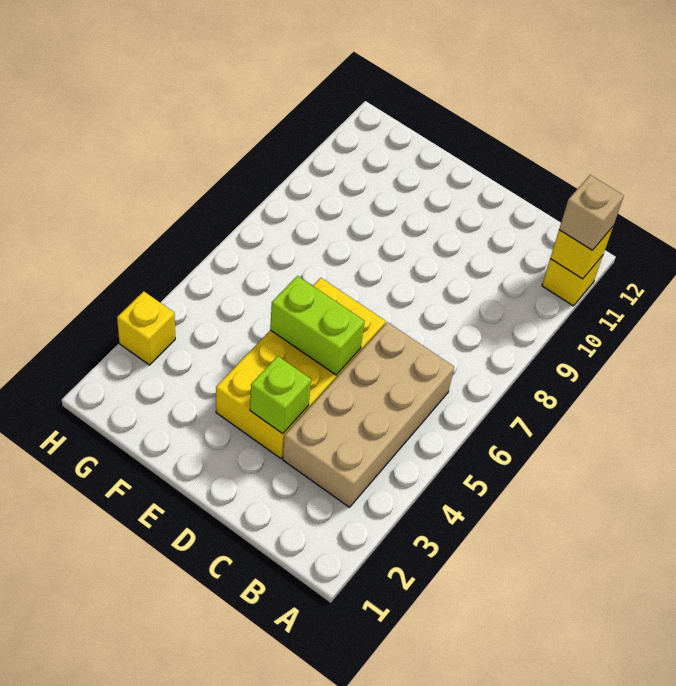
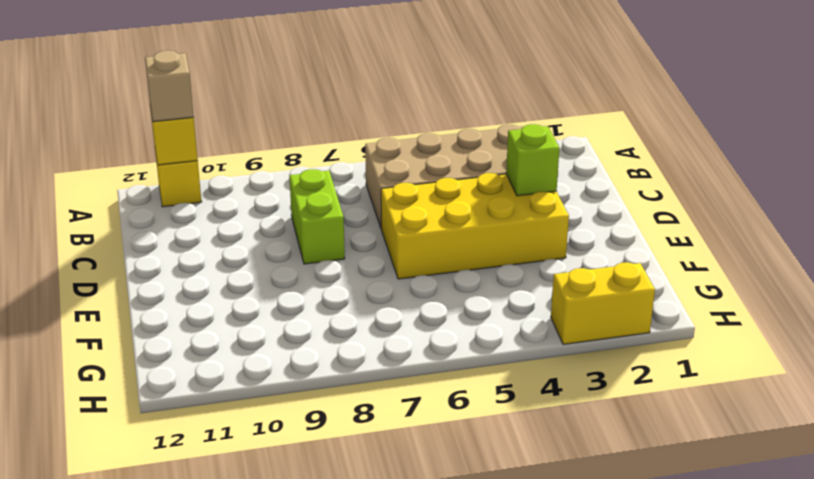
lime 1x2 brick [270,276,365,375] -> lime 1x2 brick moved to [289,169,345,264]
yellow 1x1 brick [117,291,175,365] -> yellow 1x2 brick [551,262,655,344]

